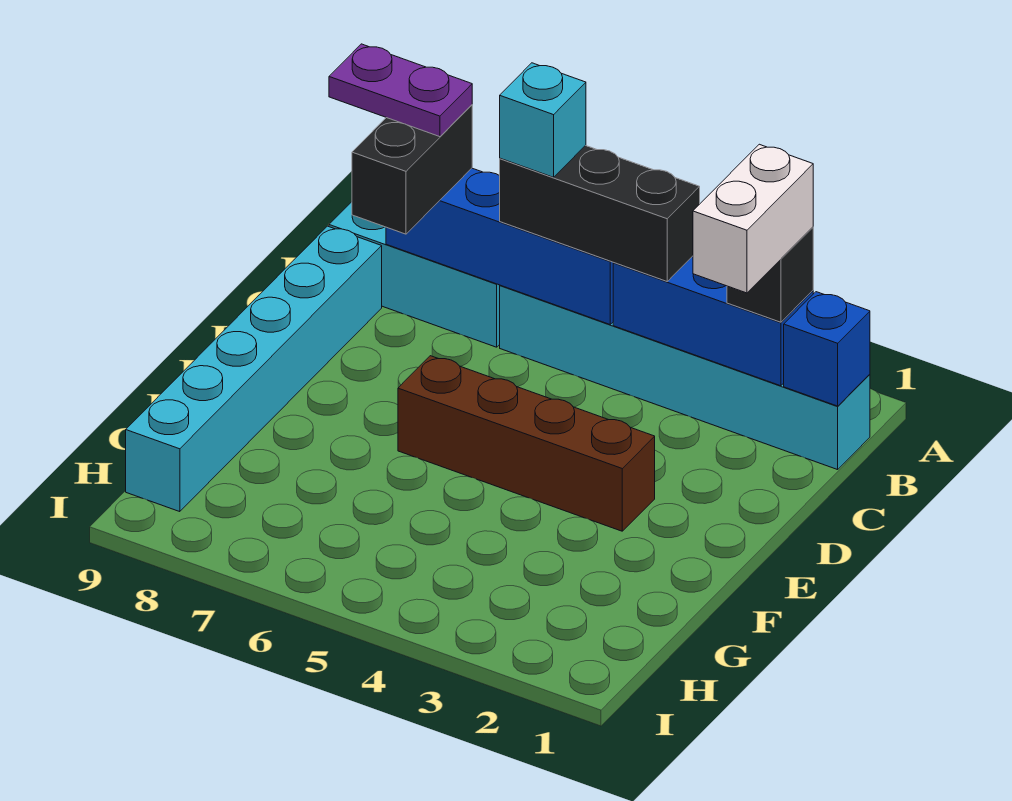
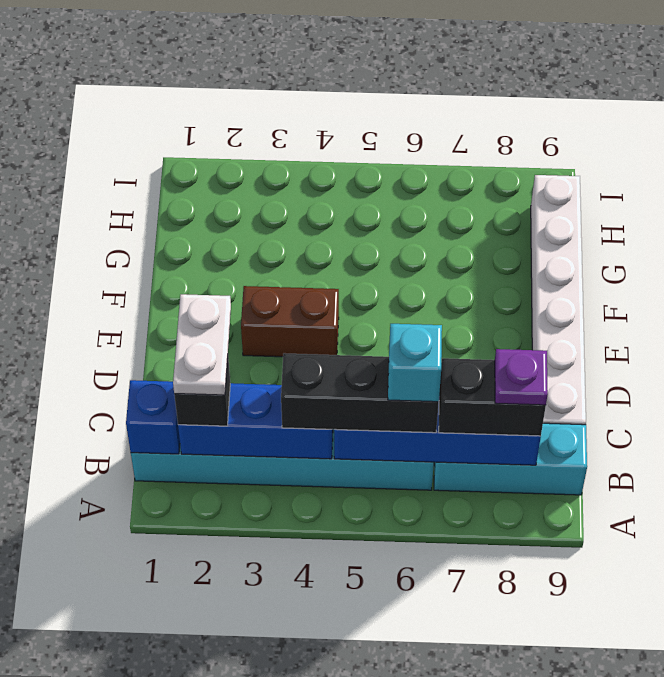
white 1x2 brick [693,144,813,293] -> white 1x2 plate [173,294,231,395]
black 1x2 brick [352,105,472,234] -> black 1x2 brick turned to [439,358,546,436]
purple 1x2 plate [329,44,472,137] -> purple 1x1 plate [495,349,548,405]
cyan 1x6 brick [126,226,382,512] -> white 1x6 brick [531,175,586,425]
brown 1x4 brick [398,356,655,531] -> brown 1x2 brick [241,286,339,357]

